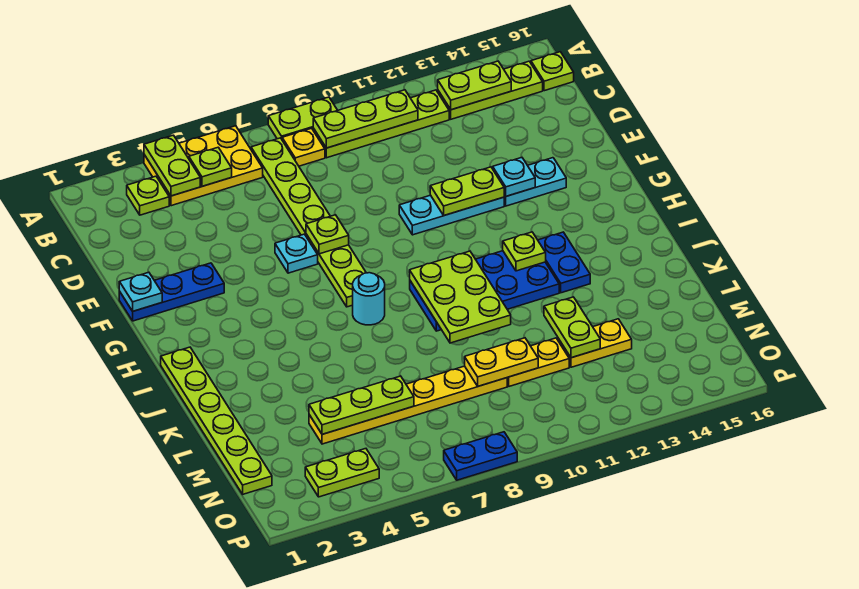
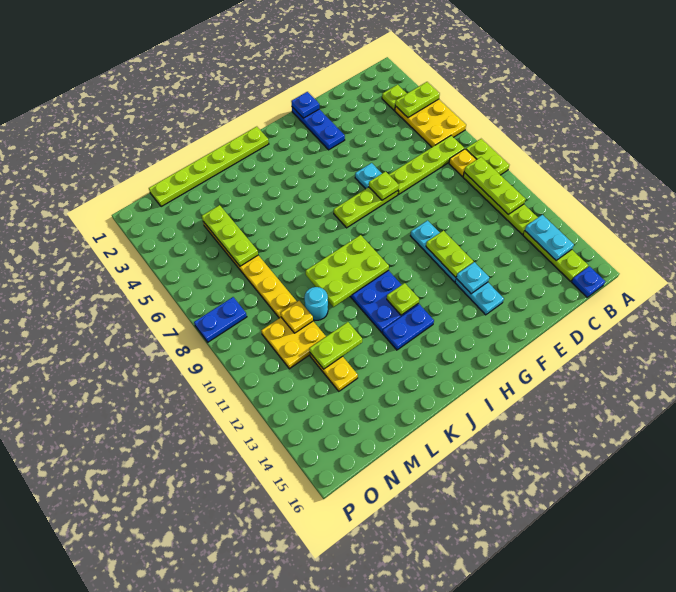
lime 1x1 plate [189,147,232,186] -> none
lime 1x2 plate [438,61,511,110] -> cyan 1x2 plate [525,215,574,260]
lime 1x1 plate [531,52,574,91] -> blue 1x1 plate [572,266,605,297]
cyan 1x1 plate [119,272,162,311] -> blue 1x1 plate [291,92,319,118]
cyan 1x1 round brick [353,273,385,325] -> cyan 1x1 round brick moved to [304,287,328,320]
yellow 1x2 plate [465,338,538,386] -> yellow 1x1 plate [281,301,313,333]
yellow 1x2 plate [507,338,569,386] -> yellow 2x2 plate [261,317,326,369]
lime 1x2 plate [305,449,379,497] -> none
blue 1x2 plate [444,432,517,480] -> blue 1x2 plate turned to [194,297,247,342]

